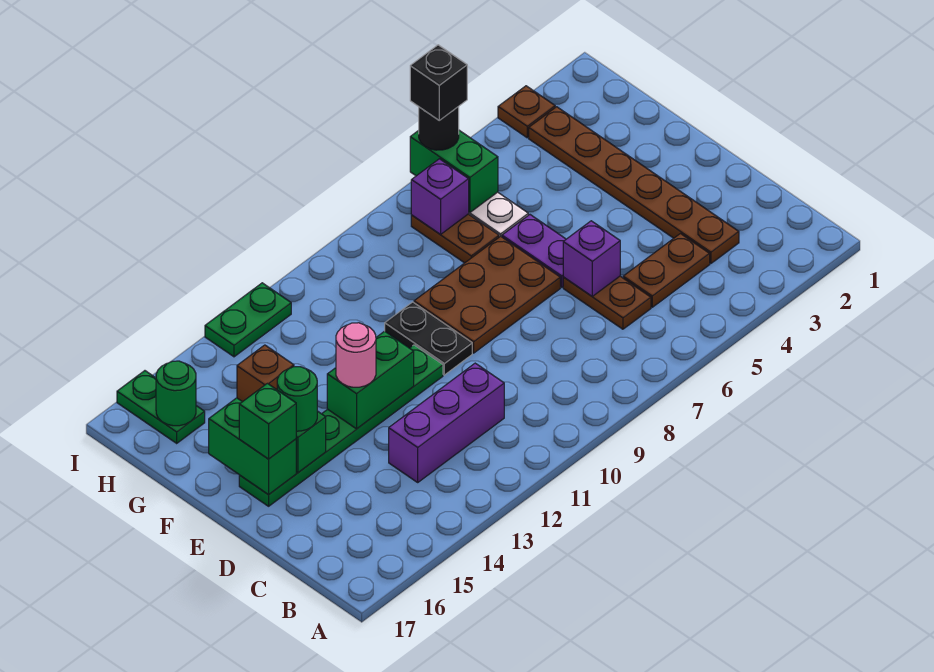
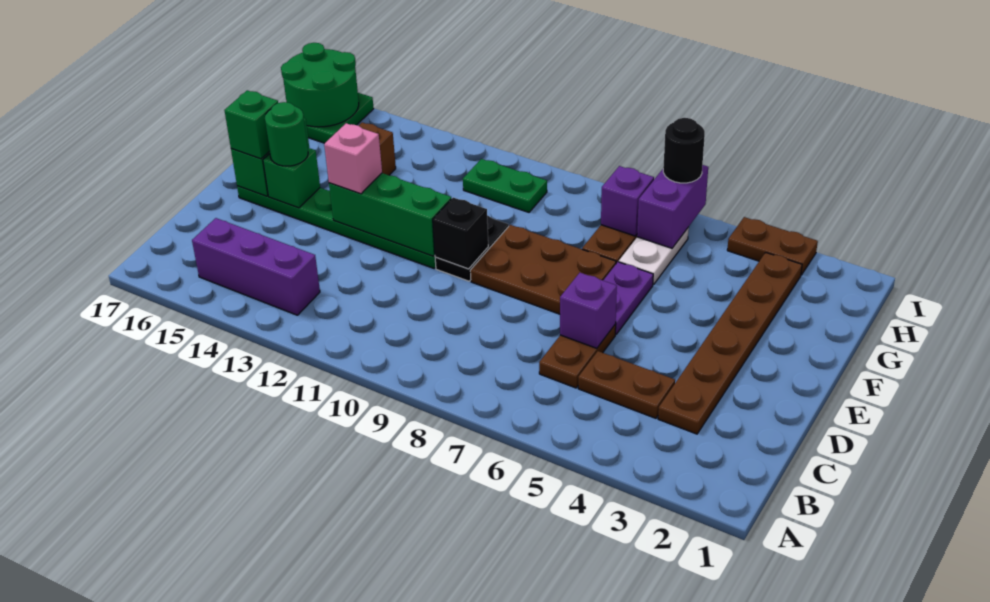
purple 1x3 brick [389,363,504,482] -> purple 1x3 brick moved to [192,218,320,315]
green 1x2 brick [327,331,414,429] -> green 1x3 brick [329,173,451,256]
pink 1x1 round brick [336,323,376,387] -> pink 1x1 brick [324,123,382,194]
green 1x2 brick [410,130,498,213] -> purple 1x2 brick [637,165,708,248]
green 1x1 round brick [156,361,196,426] -> green 2x2 round brick [281,43,359,127]
brown 1x1 plate [498,86,555,138] -> brown 1x2 plate [727,217,818,275]
black 1x1 brick [410,45,467,120] -> black 1x1 brick moved to [433,198,488,269]
green 1x2 plate [205,283,291,357] -> green 1x2 plate moved to [463,159,547,212]

